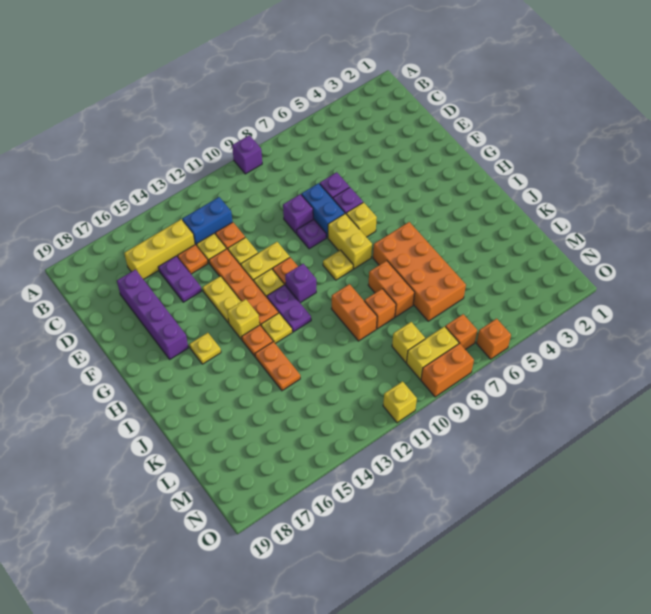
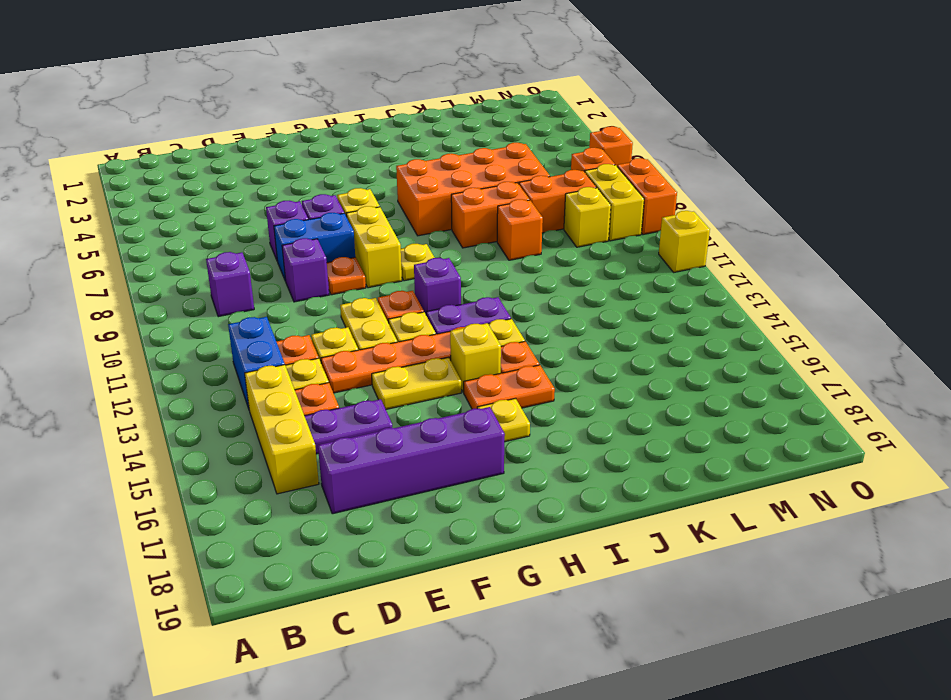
purple 1x1 brick [232,135,262,174] -> purple 1x1 brick moved to [206,252,254,317]
purple 1x1 plate [297,219,326,249] -> orange 1x1 plate [327,257,366,295]
yellow 1x2 brick [328,213,372,269] -> yellow 1x2 brick turned to [346,206,402,288]
orange 1x2 brick [331,284,377,341] -> orange 1x2 brick moved to [519,170,597,233]
orange 1x2 plate [255,342,300,391] -> orange 1x2 plate moved to [463,365,555,409]

